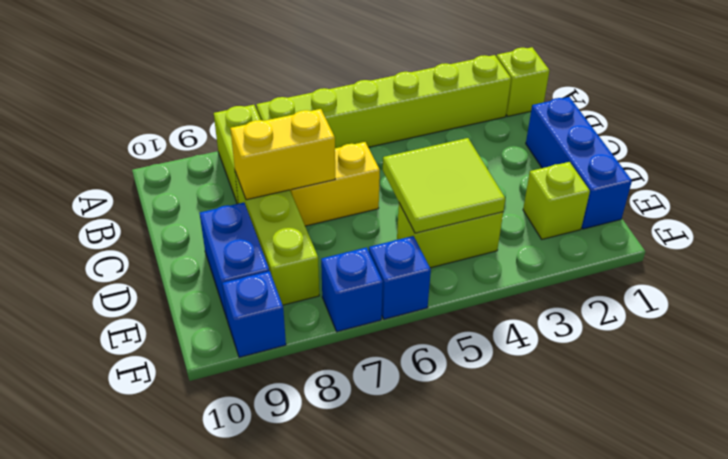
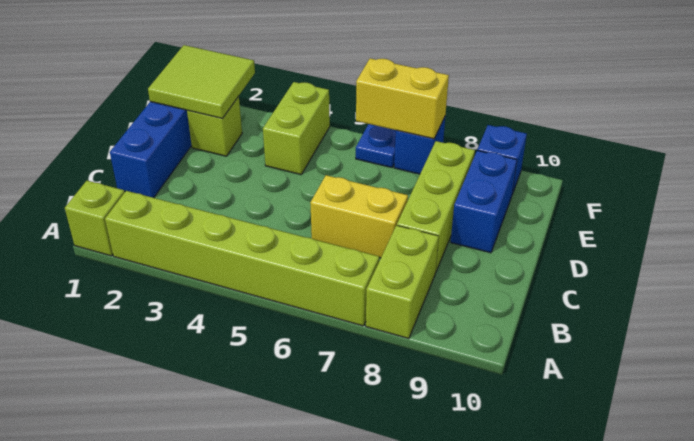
yellow 1x2 brick [230,109,335,200] -> yellow 1x2 brick moved to [356,58,449,139]
lime 2x2 tile [383,138,505,233] -> lime 2x2 tile moved to [148,45,255,118]
lime 1x2 brick [397,203,503,268] -> lime 1x2 brick turned to [263,82,330,174]
blue 1x1 brick [369,236,431,319] -> blue 1x1 plate [356,124,396,167]

